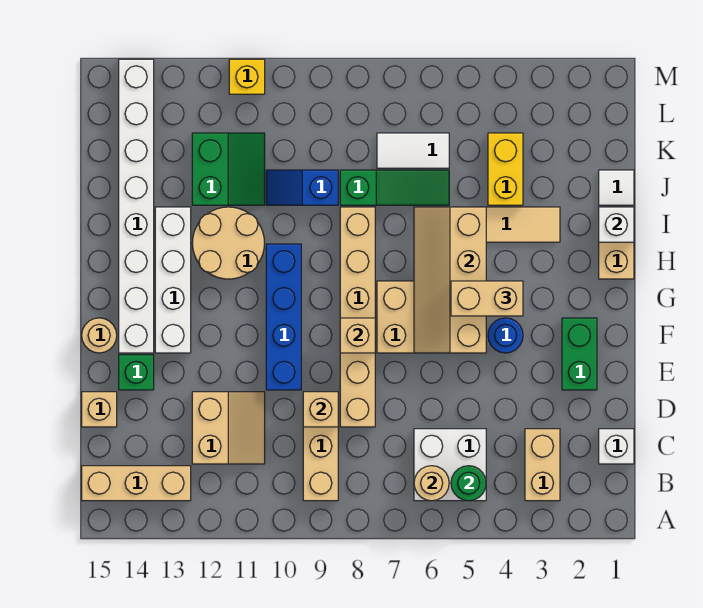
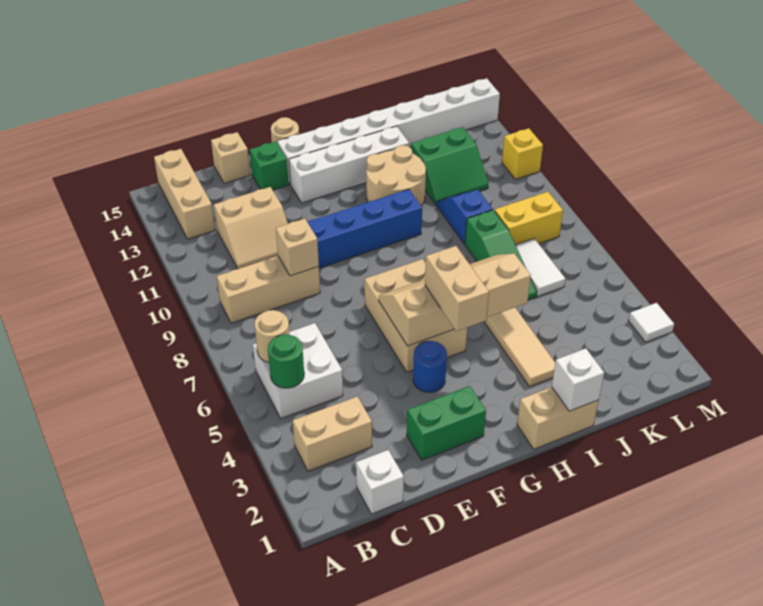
tan 1x6 brick [340,207,375,427] -> none
tan 1x1 brick [340,318,375,353] -> none
white 1x1 tile [599,170,634,205] -> white 1x1 tile moved to [628,303,674,342]
yellow 1x2 brick [488,133,523,205] -> yellow 1x2 brick moved to [495,192,563,245]

